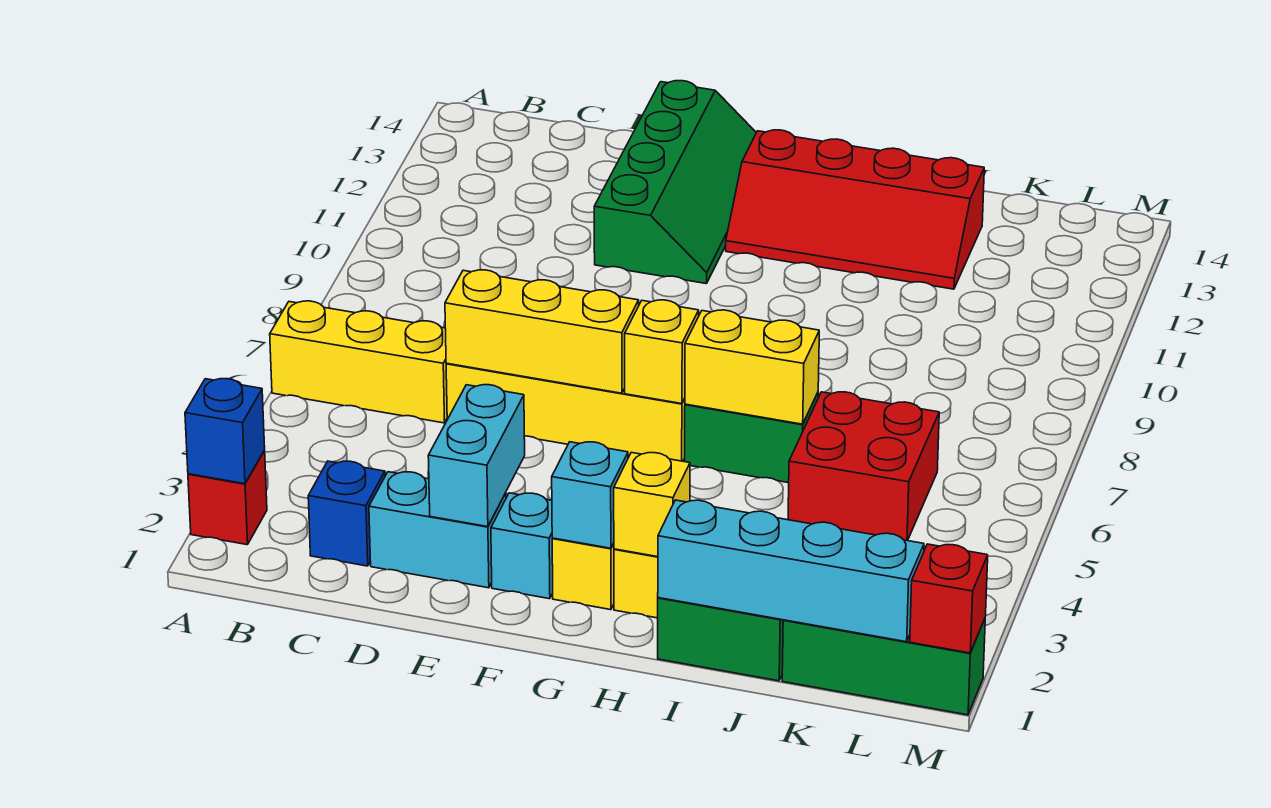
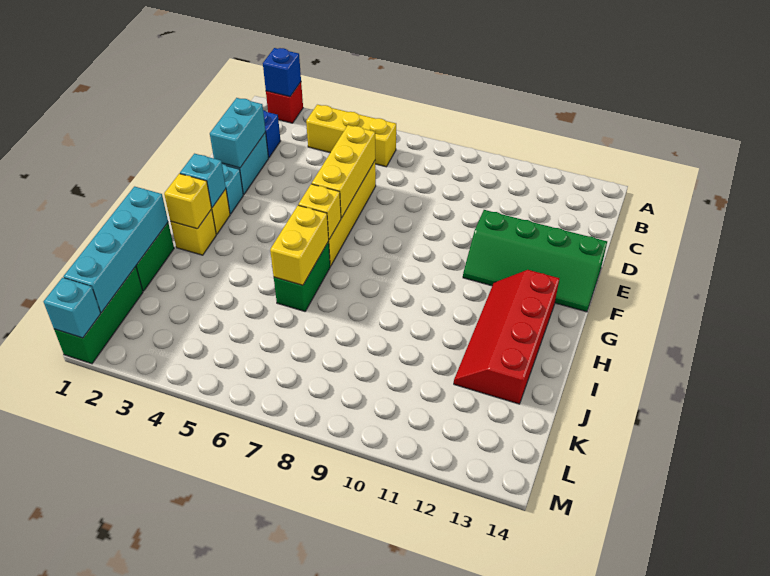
yellow 1x3 brick [270,301,447,423] -> yellow 1x3 brick turned to [306,105,396,167]
cyan 1x2 brick [428,385,525,527] -> cyan 1x2 brick turned to [210,98,266,168]
red 2x2 brick [788,392,939,541] -> none
red 1x1 brick [910,544,988,653] -> cyan 1x1 brick [44,278,101,338]

